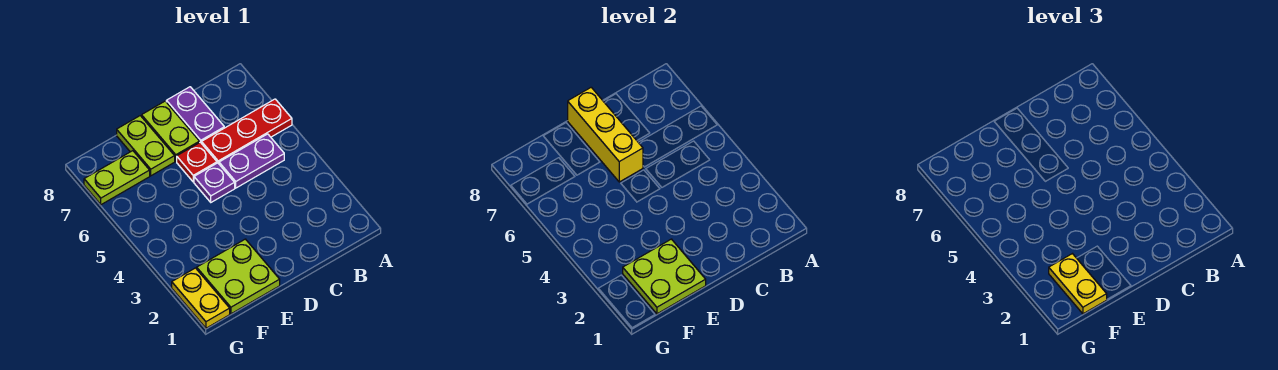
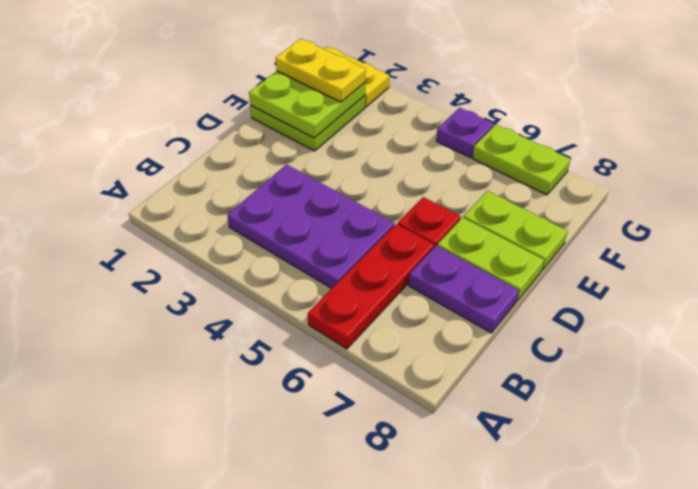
purple 1x2 plate [219,134,284,188] -> purple 2x3 plate [227,164,394,288]
purple 1x1 plate [194,163,235,202] -> purple 1x1 plate moved to [436,108,494,158]
yellow 1x3 brick [568,87,643,182] -> none
lime 1x2 plate [84,151,150,205] -> lime 1x2 plate turned to [472,125,571,195]

